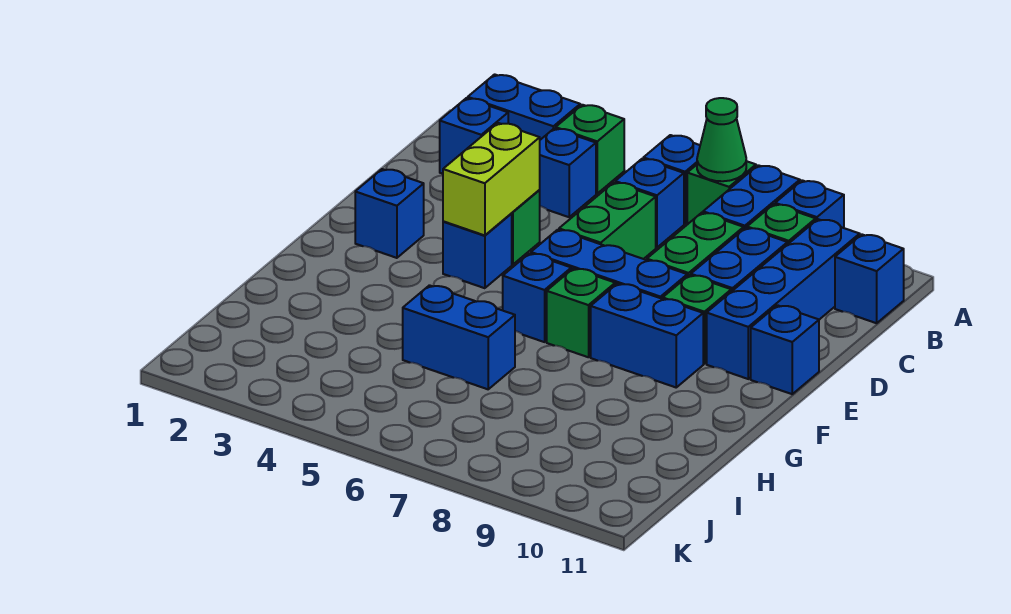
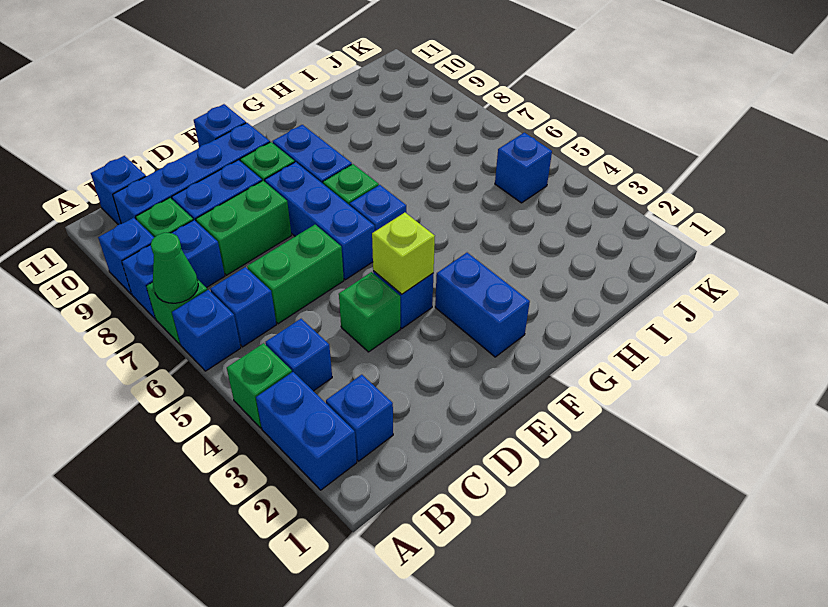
lime 1x2 brick [443,123,540,235] -> lime 1x1 brick [372,213,435,294]
blue 1x1 brick [355,169,424,258] -> blue 1x1 brick moved to [495,133,552,203]
blue 1x2 brick [403,285,515,389] -> blue 1x2 brick moved to [435,253,530,357]

